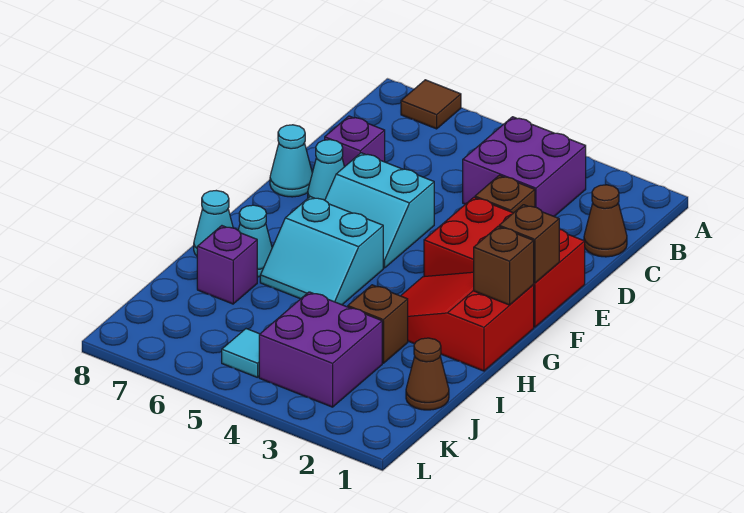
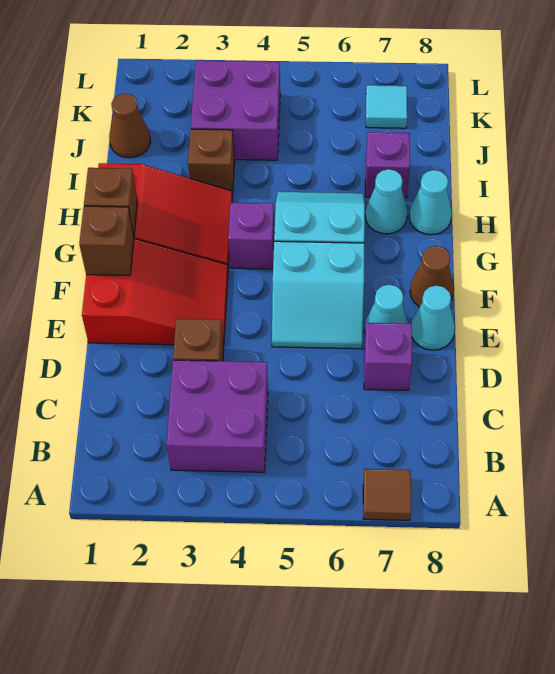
brown 1x1 cone [584,185,627,257] -> brown 1x1 cone moved to [410,246,454,307]
red 2x3 brick [424,197,585,327] -> red 2x3 slope [82,239,228,345]
cyan 2x2 slope [325,153,434,268] -> cyan 2x2 slope turned to [272,241,364,349]
none -> purple 1x1 brick [228,203,275,269]
cyan 1x1 tile [222,329,260,378] -> cyan 1x1 tile moved to [366,85,407,128]

